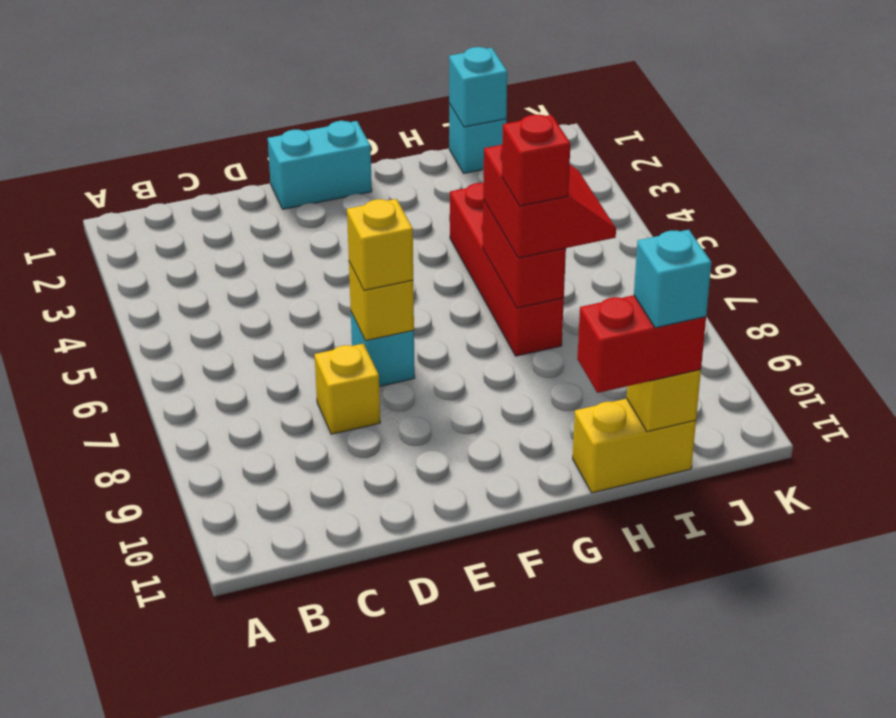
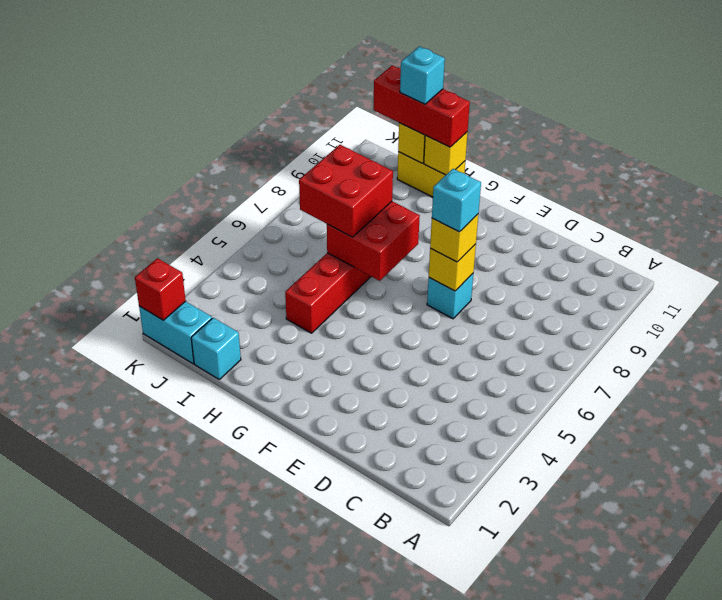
yellow 1x1 brick [315,343,380,434] -> yellow 1x1 brick moved to [424,132,468,175]
cyan 1x2 brick [268,121,372,209] -> cyan 1x2 brick moved to [139,301,212,364]
red 1x2 brick [483,200,566,308] -> red 2x2 brick [327,201,420,281]
red 2x2 slope [483,145,616,258] -> red 2x2 brick [299,145,393,237]
red 1x1 brick [502,115,570,206] -> red 1x1 brick moved to [135,258,186,320]
red 1x2 brick [577,295,706,393] -> red 1x3 brick [374,66,470,147]
cyan 1x1 brick [449,47,507,127] -> cyan 1x1 brick moved to [432,169,481,232]

